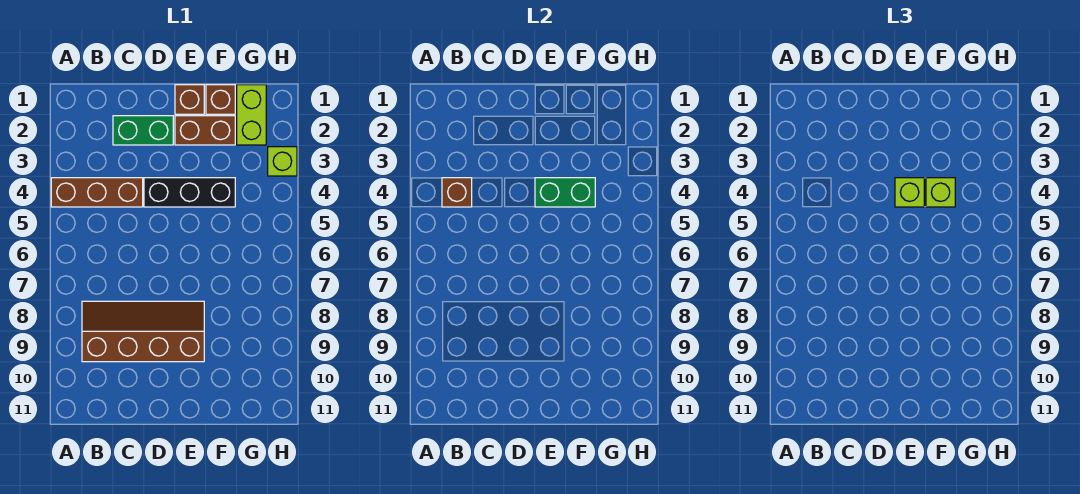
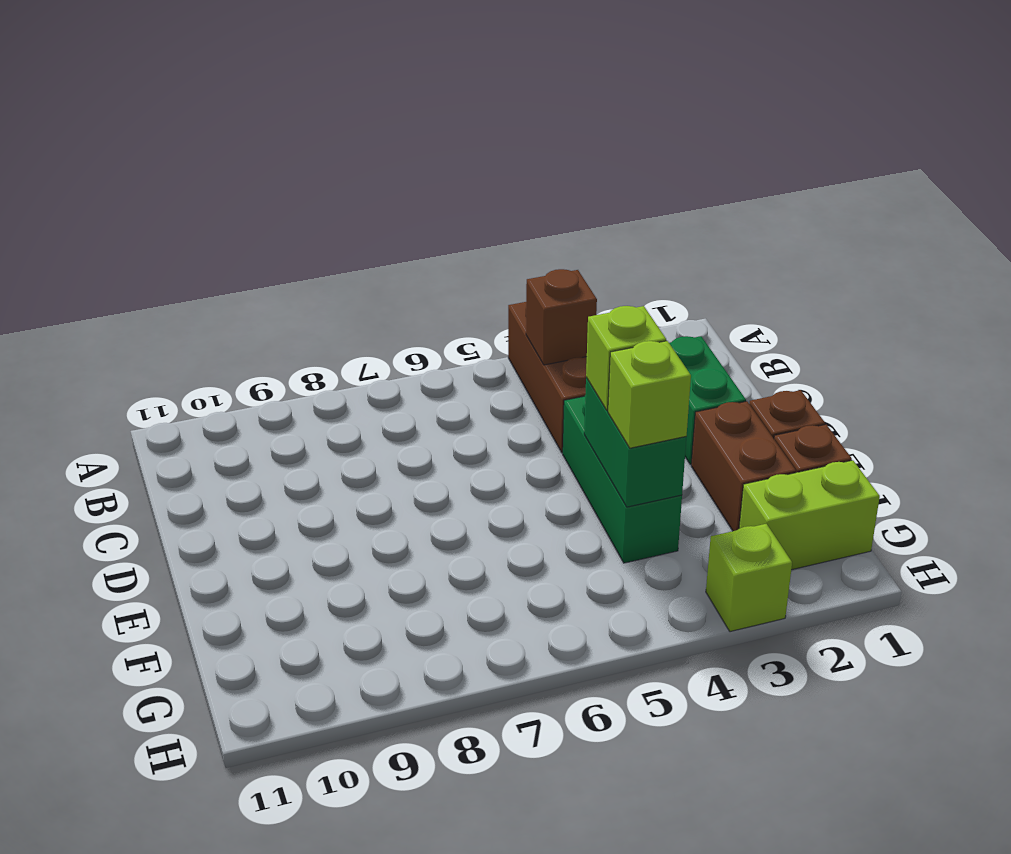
brown 2x4 slope [82,301,204,362] -> none
black 1x3 brick [144,178,235,207] -> green 1x3 brick [563,396,682,563]

